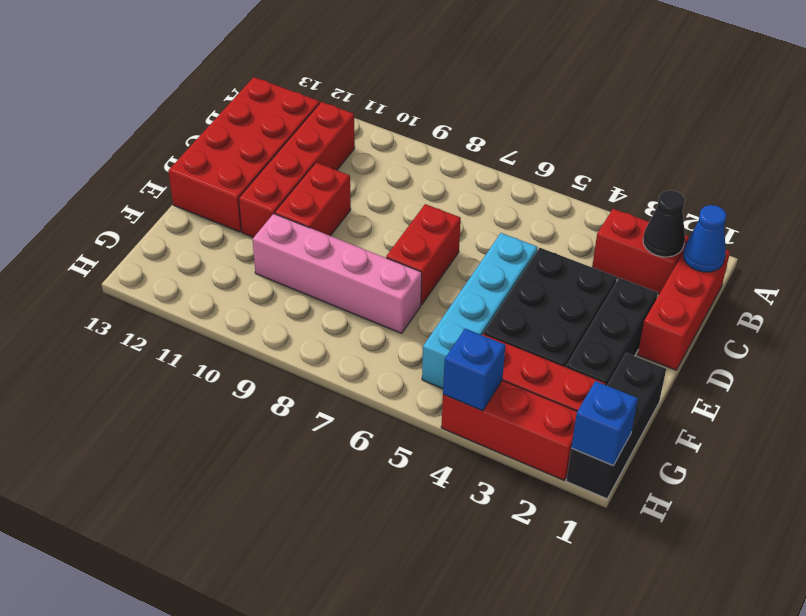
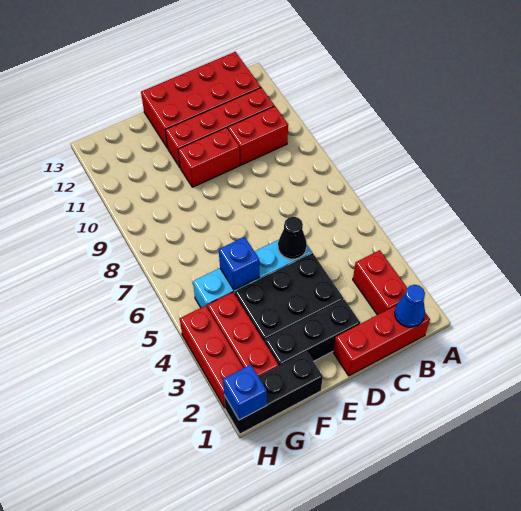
black 1x1 cone [643,190,685,257] -> black 1x1 cone moved to [278,217,307,259]
red 1x2 brick [386,204,461,305] -> red 1x2 brick moved to [228,106,288,165]
pink 1x4 brick [252,214,422,333] -> none
blue 1x1 brick [443,329,505,411] -> blue 1x1 brick moved to [219,237,259,290]

